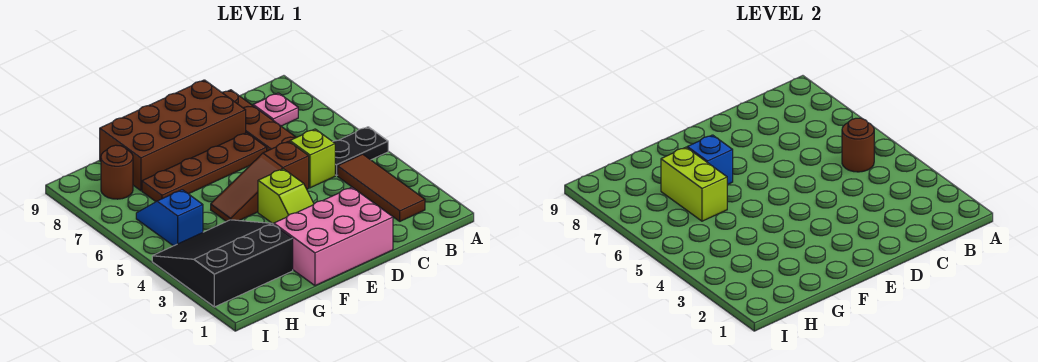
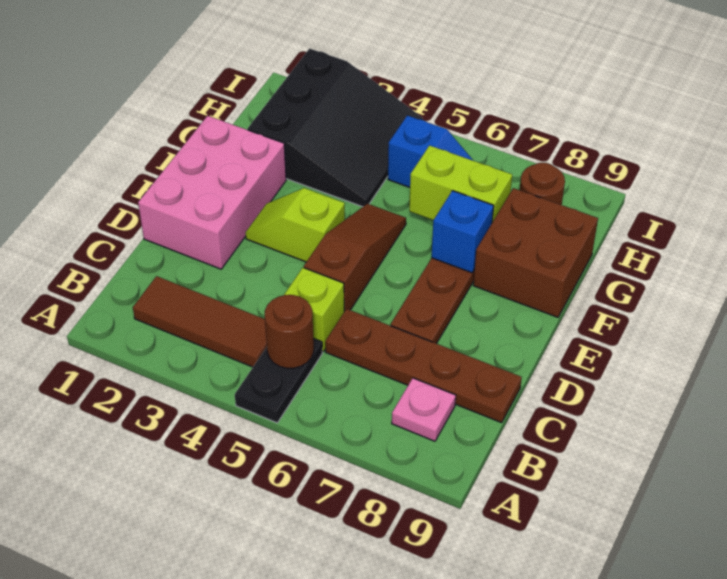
brown 2x4 brick [100,80,246,191] -> brown 2x2 brick [473,188,598,317]

